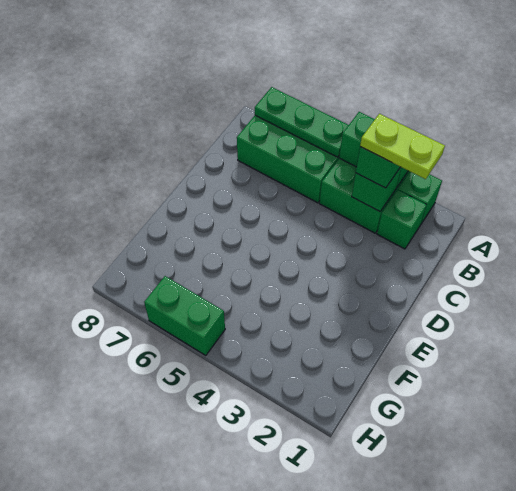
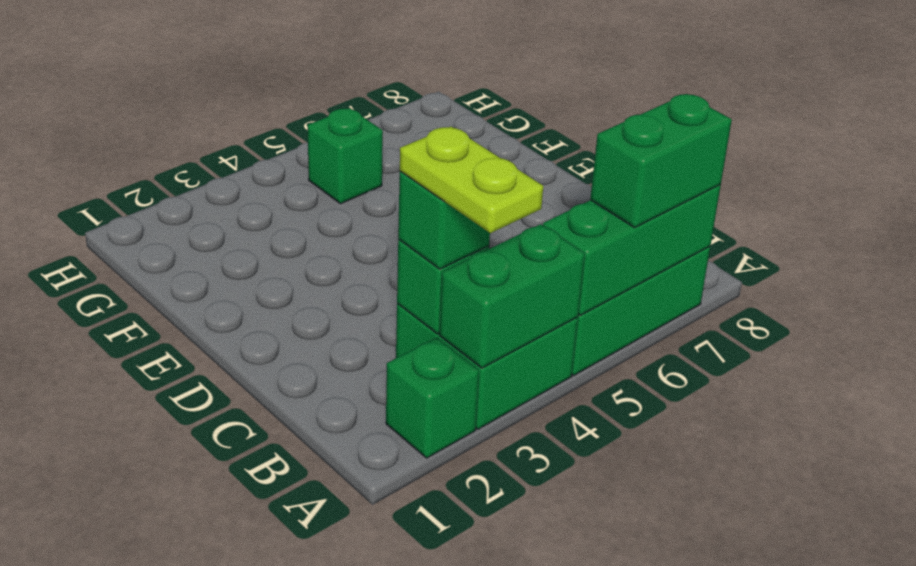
green 1x3 plate [255,87,348,157] -> green 1x3 brick [543,185,721,315]
green 1x1 brick [377,190,426,249] -> green 1x1 brick moved to [308,108,383,204]
lime 1x2 plate [360,114,445,179] -> lime 1x2 plate turned to [400,127,543,233]
green 1x2 brick [144,276,225,356] -> green 1x2 brick moved to [590,94,732,228]

